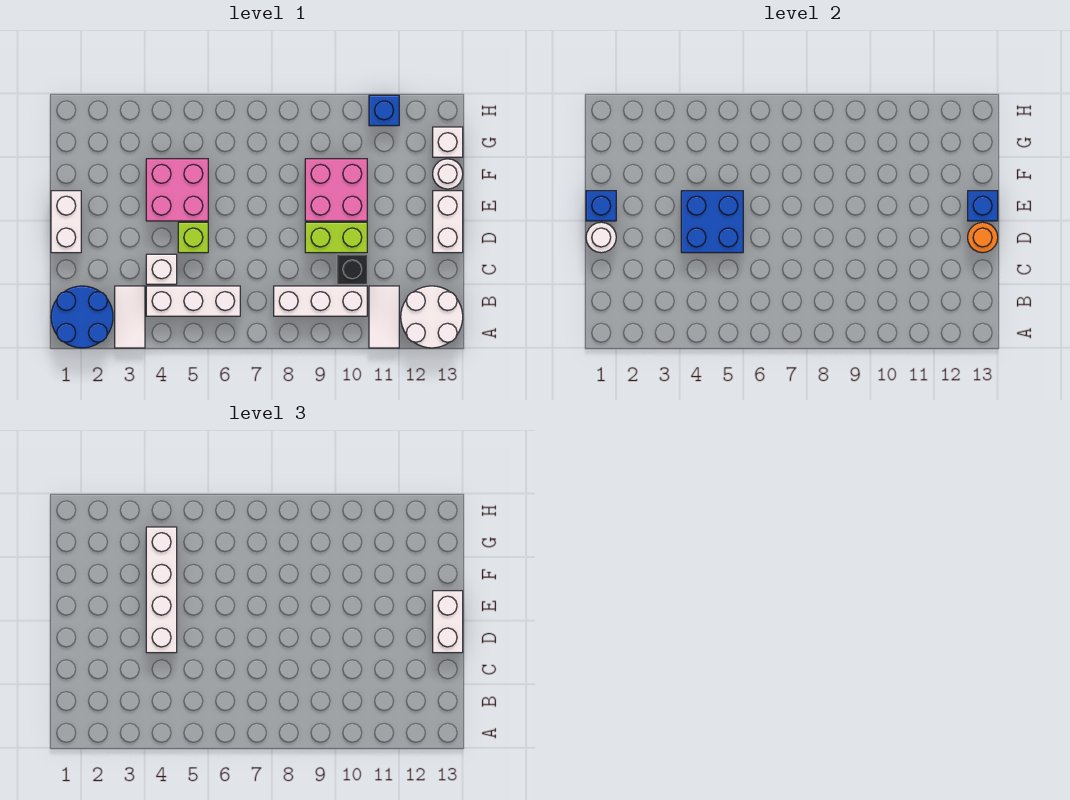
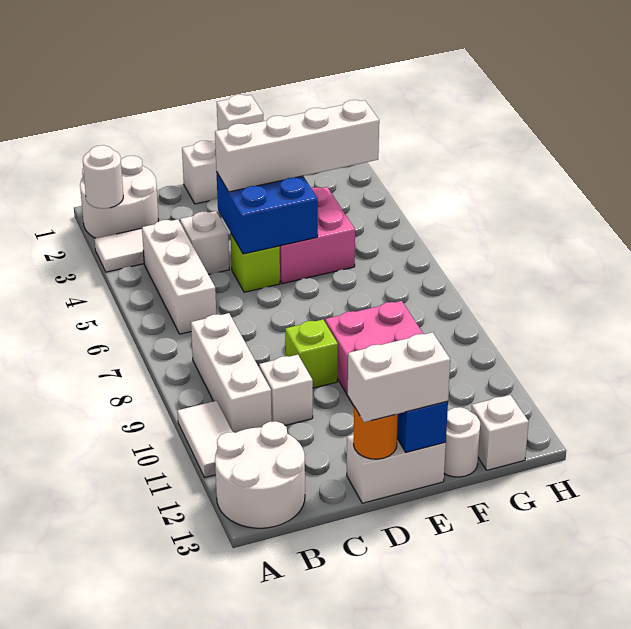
blue 2x2 round brick [51,286,113,348] -> white 2x2 round brick [80,156,158,238]
white 1x2 tile [369,286,399,348] -> white 1x2 tile turned to [177,401,233,477]
black 1x1 brick [337,254,367,284] -> white 1x1 brick [259,355,313,425]
white 1x1 round brick [586,222,616,253] -> white 1x1 round brick moved to [83,145,123,209]
lime 1x2 brick [305,222,367,253] -> lime 1x1 brick [285,319,338,388]
blue 1x1 brick [586,191,616,221] -> white 1x1 brick [217,95,263,130]
blue 1x1 brick [369,95,399,126] -> none

